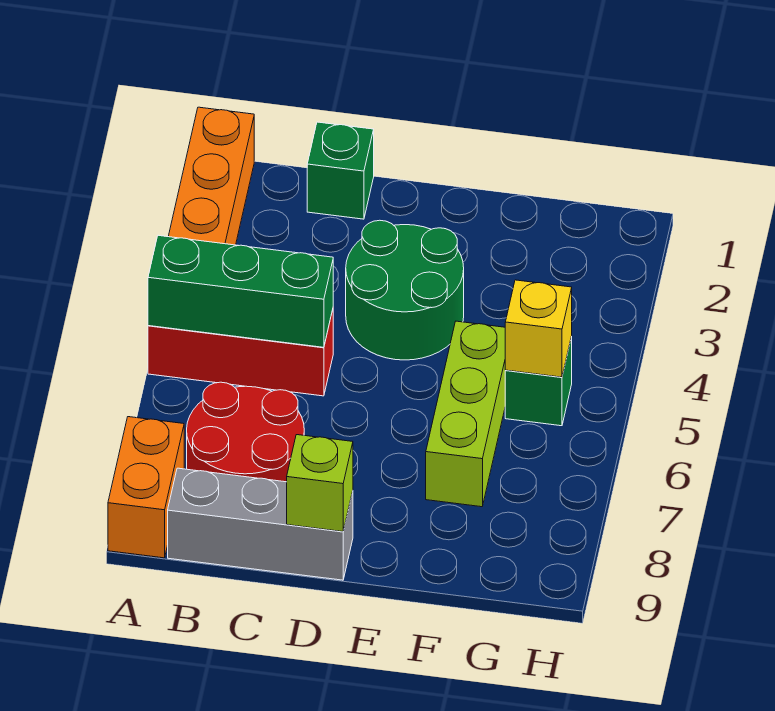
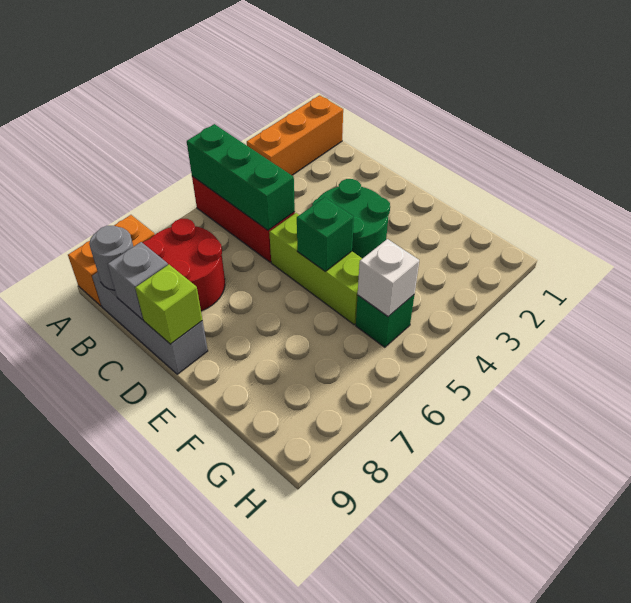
none -> grey 1x1 round brick [89,226,133,290]
green 1x1 brick [307,122,374,219] -> green 1x1 brick moved to [297,197,354,271]
none -> grey 1x1 brick [108,242,168,320]
lime 1x3 brick [426,321,506,507] -> lime 1x3 brick turned to [269,213,362,325]
yellow 1x1 brick [505,280,572,377] -> white 1x1 brick [358,239,419,316]

